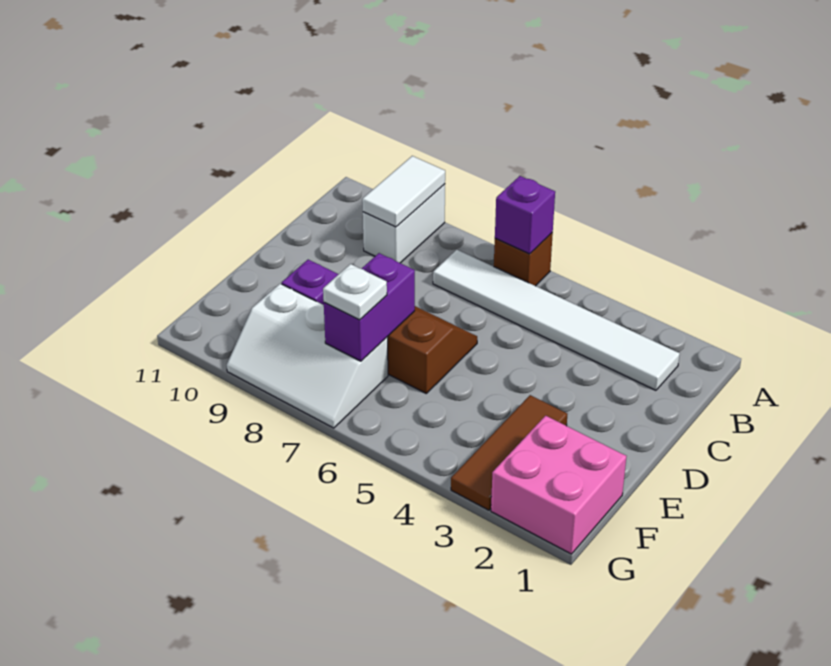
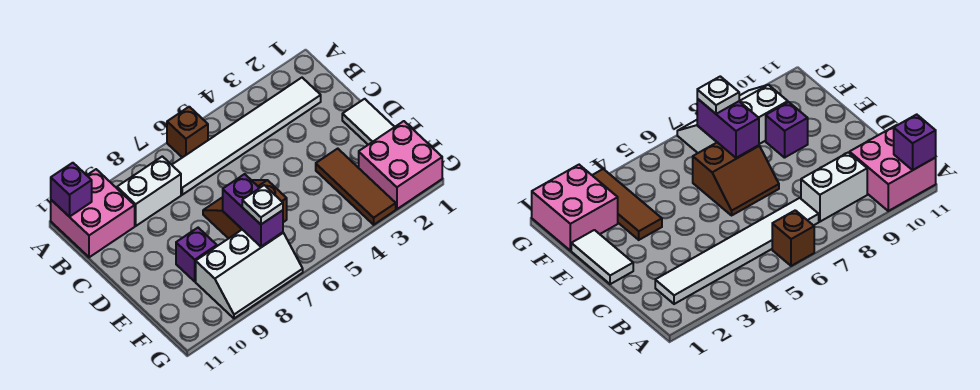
purple 1x1 brick [495,176,555,254] -> purple 1x1 brick moved to [51,163,92,217]
white 1x2 brick [363,184,445,263] -> white 1x2 brick turned to [117,156,181,226]
white 1x2 tile [362,156,445,227] -> white 1x2 tile moved to [342,99,394,145]
none -> pink 2x2 brick [51,169,135,257]

